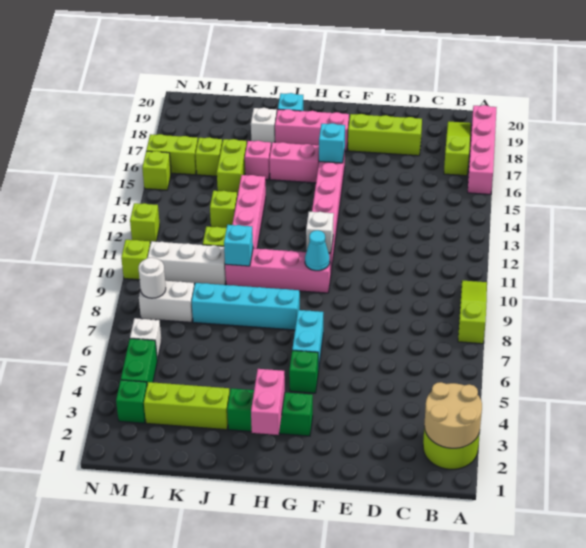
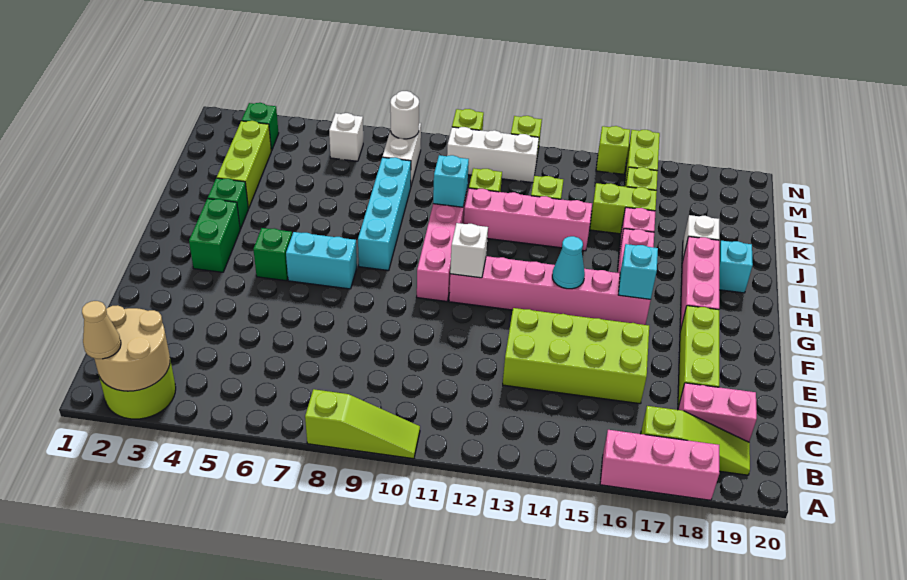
none -> tan 1x1 cone [82,301,121,359]
pink 1x4 brick [468,105,497,194] -> pink 1x3 brick [600,430,719,500]
none -> lime 2x4 brick [503,308,649,404]
cyan 1x1 cone [305,230,330,271] -> cyan 1x1 cone moved to [552,236,585,289]
pink 1x2 brick [251,369,285,435] -> pink 1x2 brick moved to [678,383,757,442]
white 1x3 brick [148,241,226,285] -> white 1x3 brick turned to [447,127,539,183]
green 1x2 brick [121,339,157,384] -> none

